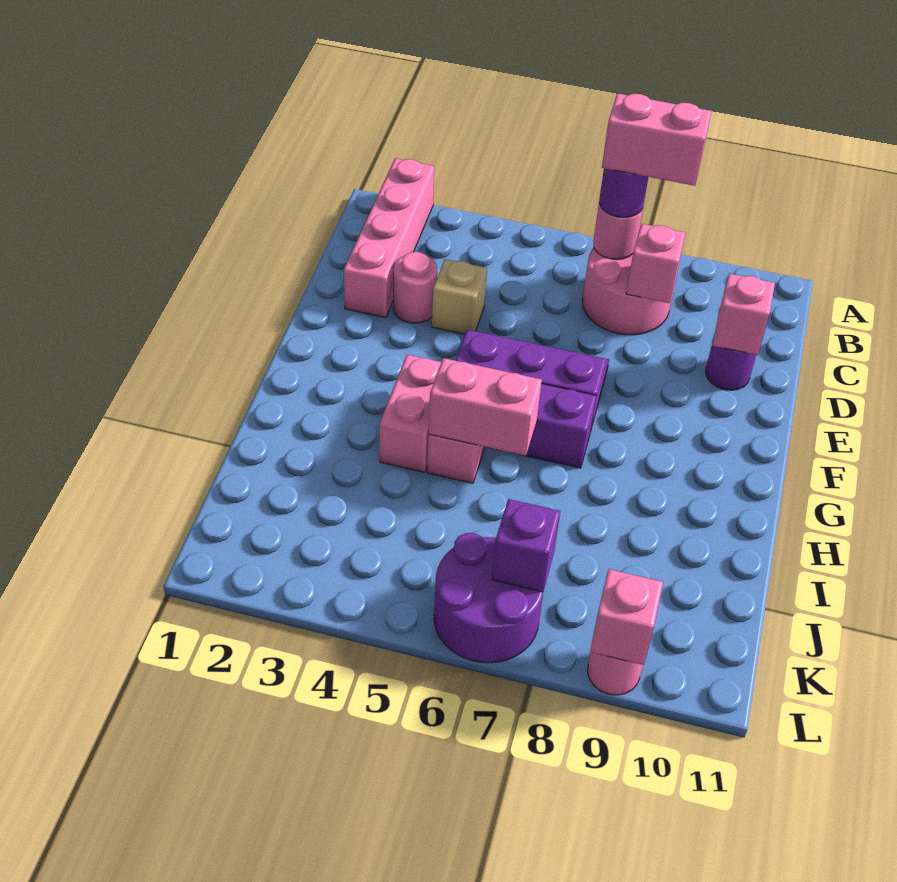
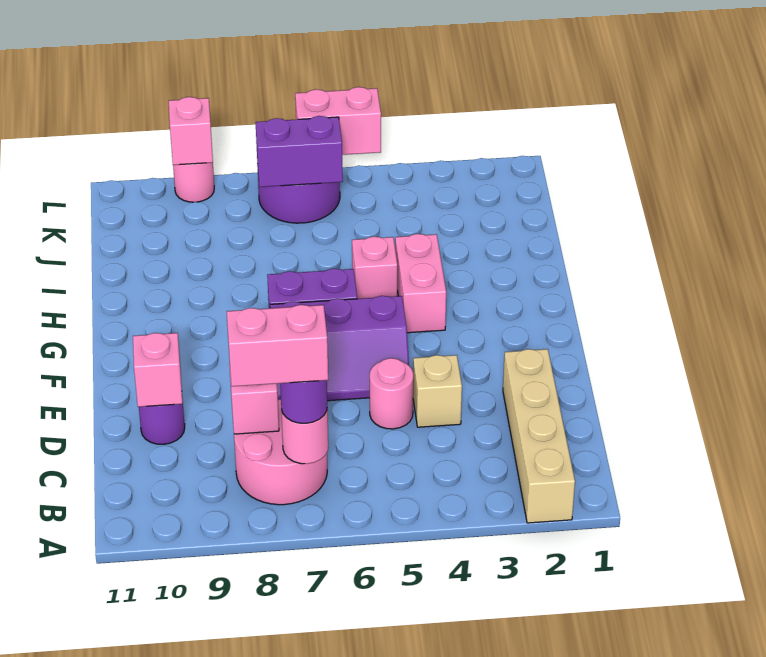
pink 1x4 brick [344,158,434,318] -> tan 1x4 brick [503,349,575,523]
pink 1x1 round brick [393,252,438,323] -> pink 1x1 round brick moved to [370,358,413,429]
pink 1x2 brick [429,358,542,456] -> pink 1x2 brick moved to [295,87,381,155]
purple 1x1 brick [492,499,560,592] -> purple 1x2 brick [256,116,343,187]

